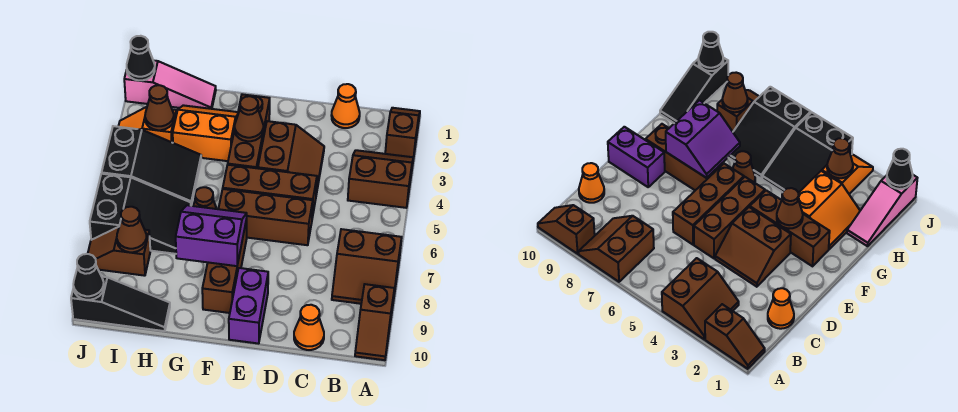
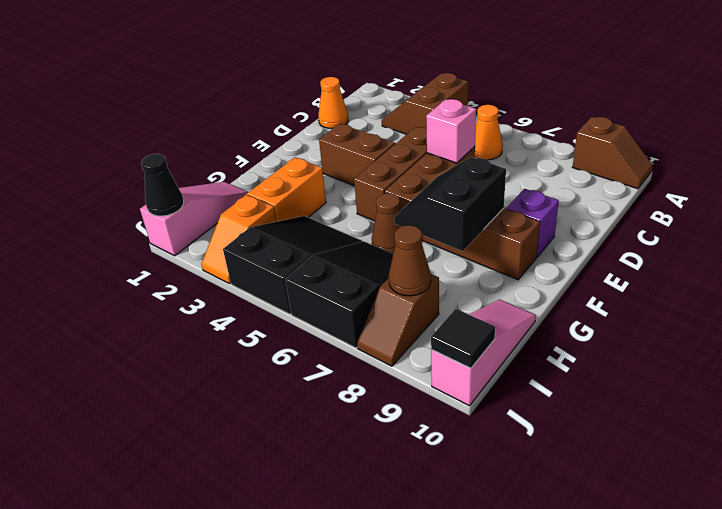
brown 1x2 slope [385,108,420,157] -> none
brown 2x2 slope [332,229,402,304] -> none
orange 1x1 cone [294,305,324,350] -> orange 1x1 cone moved to [475,105,503,160]
none -> pink 1x1 brick [426,99,476,163]
purple 1x2 brick [229,268,268,344] -> purple 1x1 brick [506,189,559,257]
brown 1x3 brick [228,94,270,168] -> none
brown 1x1 cone [235,96,263,141] -> none
purple 2x2 slope [176,205,247,266] -> black 2x2 slope [394,157,506,251]
black 1x3 slope [71,277,170,331] -> pink 1x3 slope [431,299,536,406]
brown 1x1 cone [145,85,174,130] -> none
black 1x1 cone [73,254,104,300] -> black 1x1 tile [431,309,495,368]

